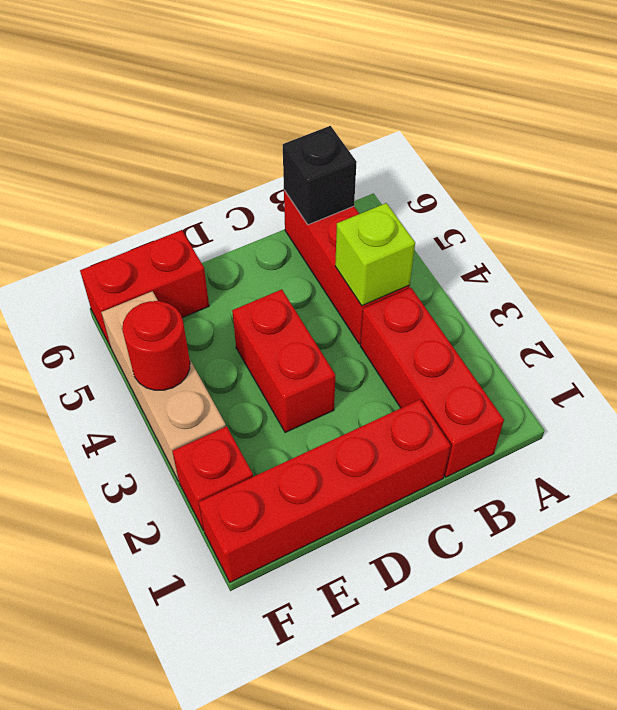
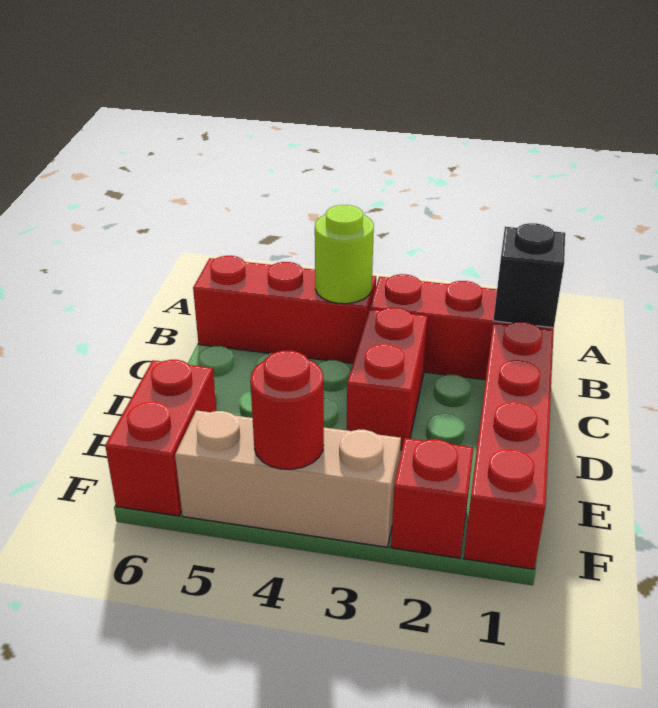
lime 1x1 brick [335,203,415,306] -> lime 1x1 round brick [315,205,374,304]
black 1x1 brick [283,126,357,225] -> black 1x1 brick moved to [493,223,565,328]
red 1x2 brick [232,289,335,433] -> red 1x2 brick turned to [347,308,428,450]

